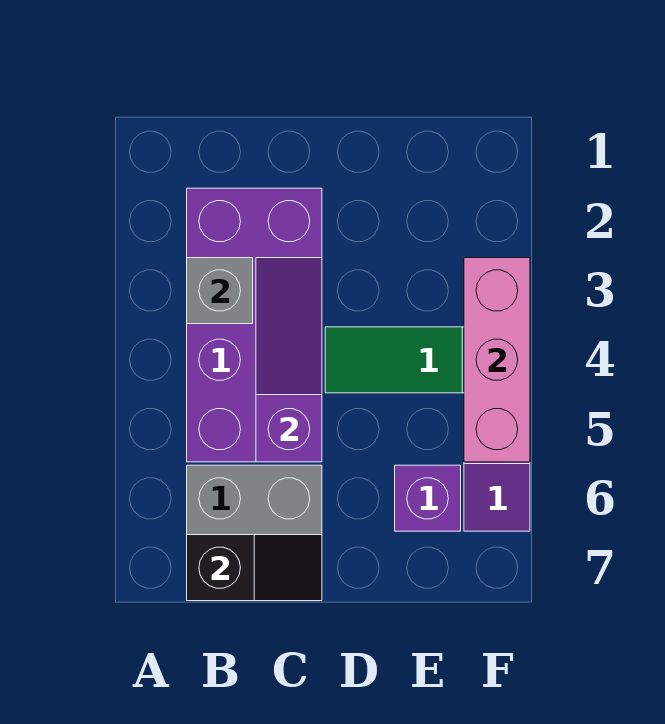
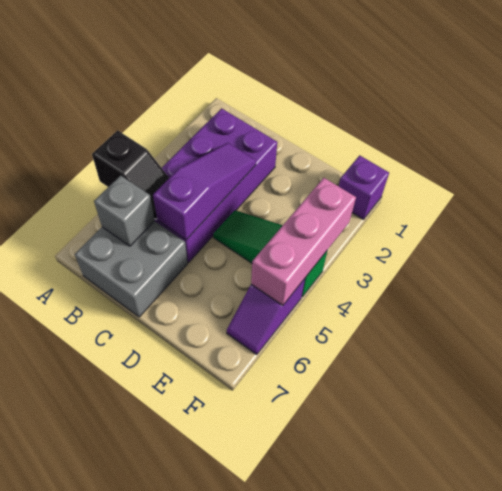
grey 1x1 brick [187,258,253,324] -> grey 1x1 brick moved to [94,176,155,246]
black 1x2 slope [187,535,322,601] -> black 1x2 slope moved to [92,130,169,219]
purple 1x1 brick [395,465,461,531] -> purple 1x1 brick moved to [339,155,389,219]

